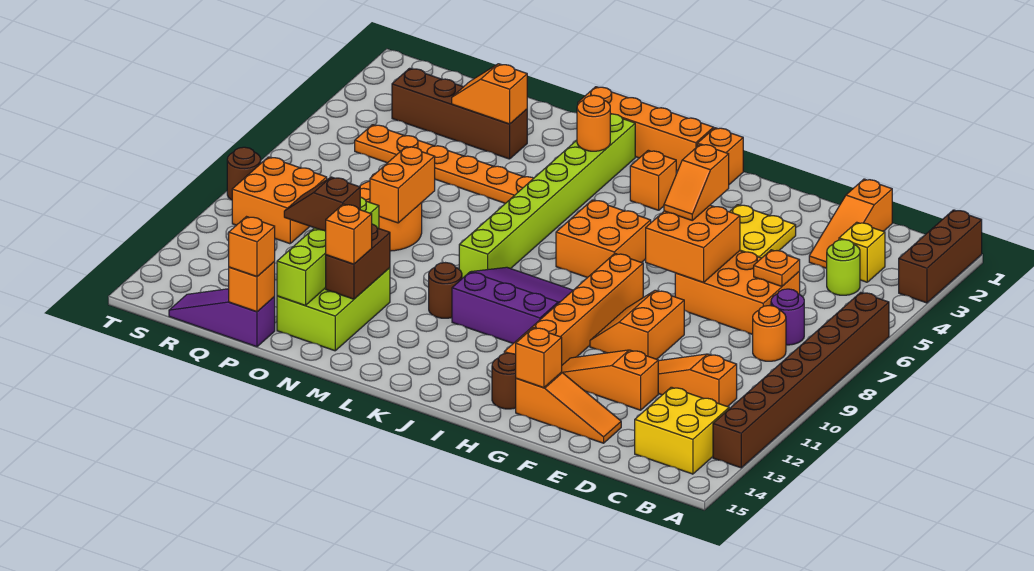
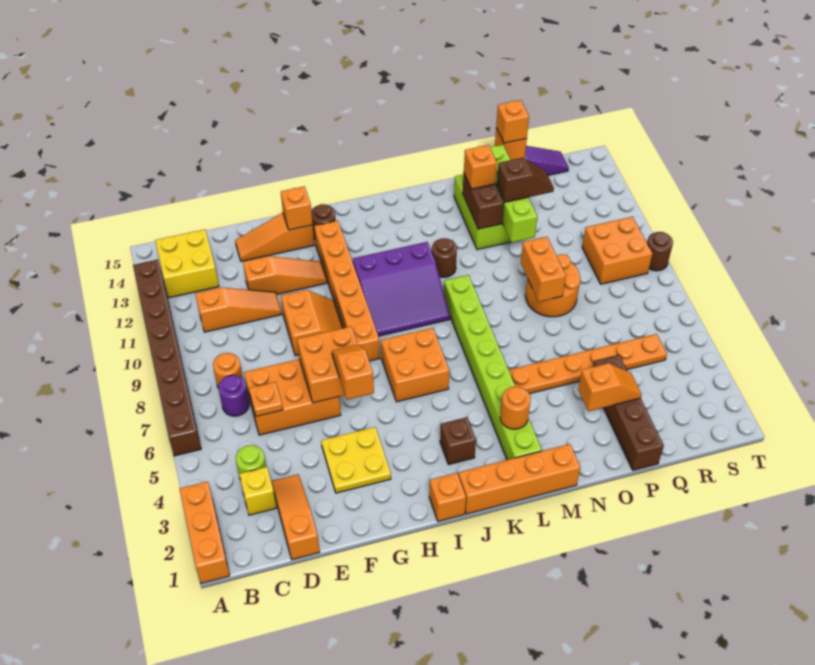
brown 1x3 brick [899,210,982,303] -> orange 1x3 brick [180,482,230,583]
orange 1x1 brick [630,150,676,210] -> brown 1x1 brick [440,417,476,465]
brown 1x4 brick [392,68,527,159] -> brown 1x4 brick turned to [593,355,664,470]

